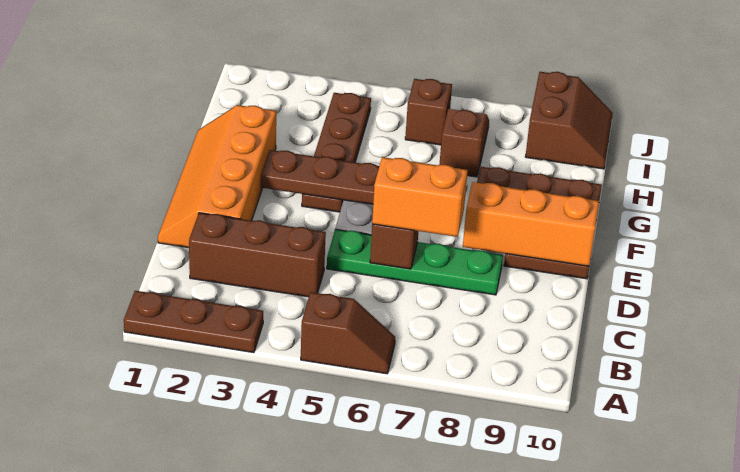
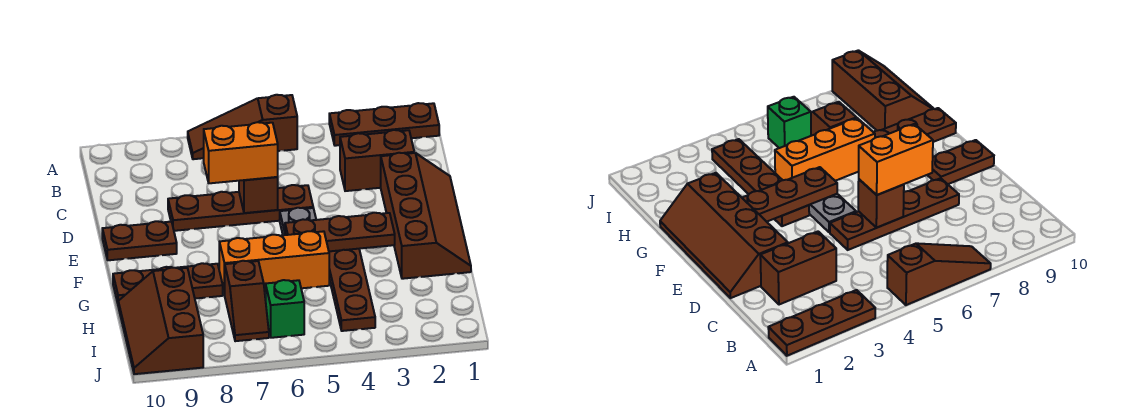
brown 1x2 slope [301,292,395,374] -> brown 1x3 slope [188,95,297,159]
brown 1x3 brick [189,213,326,297] -> brown 1x2 brick [340,130,414,191]
orange 2x4 slope [158,105,276,248] -> brown 2x4 slope [381,153,471,279]
green 1x4 plate [327,230,503,295] -> brown 1x4 plate [168,185,313,231]
orange 1x3 brick [463,182,599,266] -> orange 1x3 brick moved to [219,231,329,295]
brown 1x1 brick [405,79,452,145] -> green 1x1 brick [266,280,304,338]
brown 2x2 slope [525,72,613,169] -> brown 2x3 slope [118,268,203,374]

